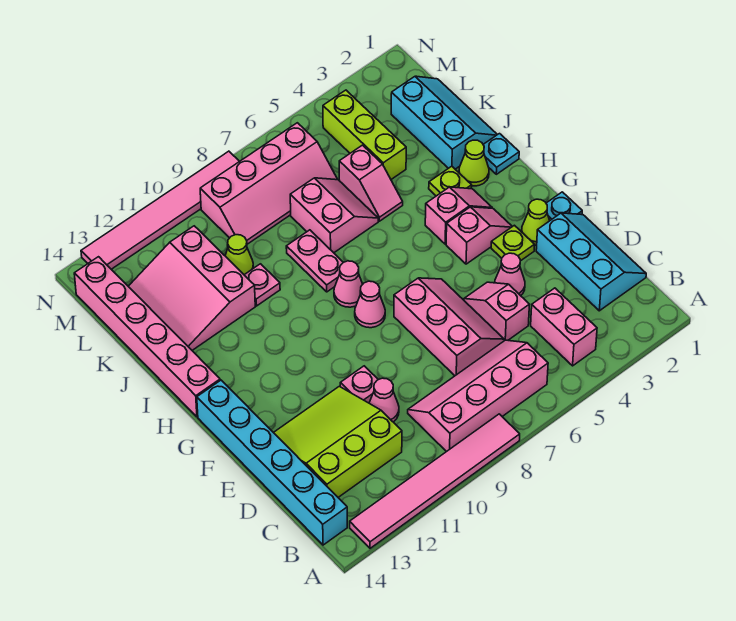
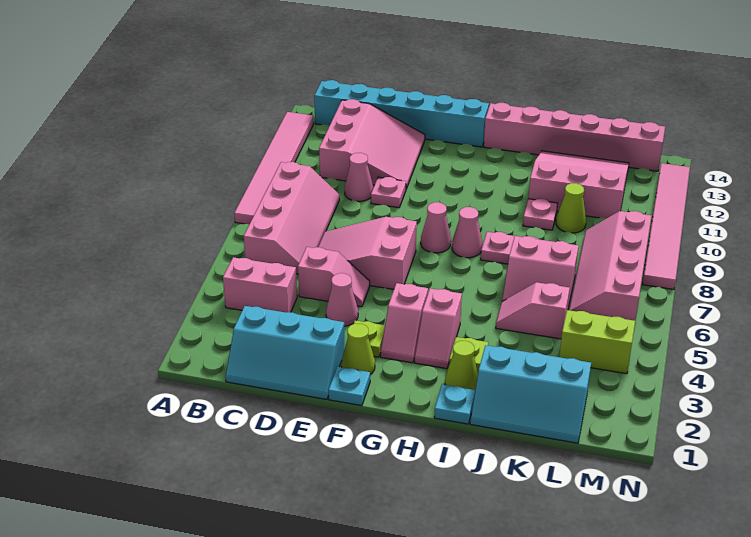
lime 3x3 slope [273,386,402,497] -> pink 3x3 slope [319,99,425,189]
pink 2x3 slope [394,278,504,376] -> pink 2x3 slope turned to [318,217,417,289]
lime 1x3 brick [323,90,406,179] -> lime 1x2 brick [559,310,635,374]

